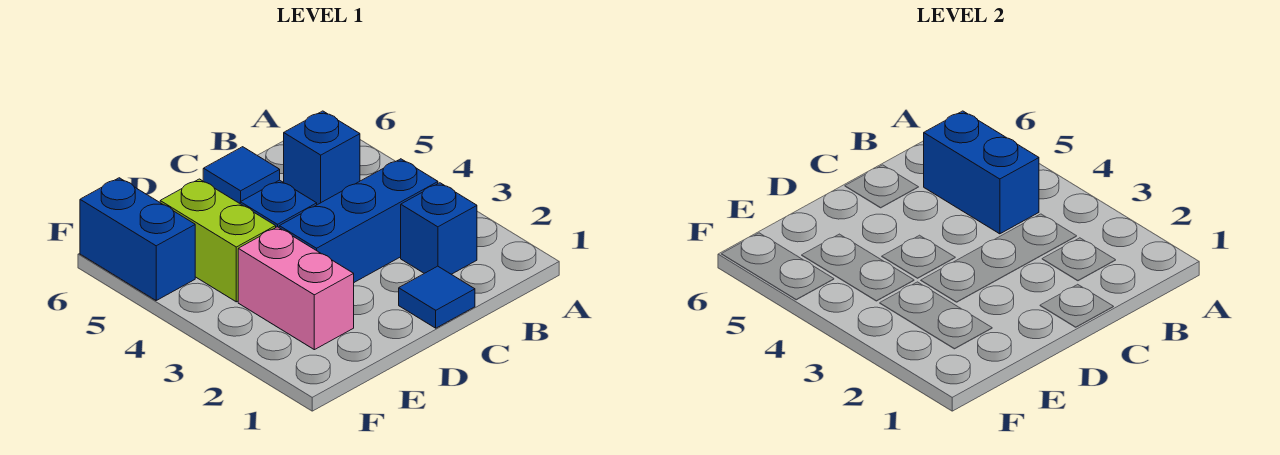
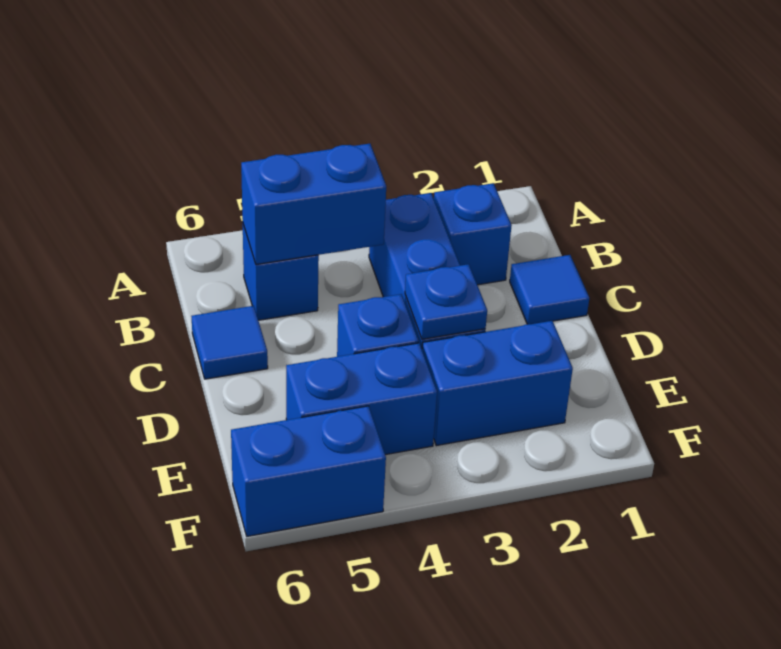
none -> blue 1x1 plate [405,264,487,339]
pink 1x2 brick [238,227,354,350] -> blue 1x2 brick [422,321,573,446]
lime 1x2 brick [160,179,276,302] -> blue 1x2 brick [286,343,437,455]

